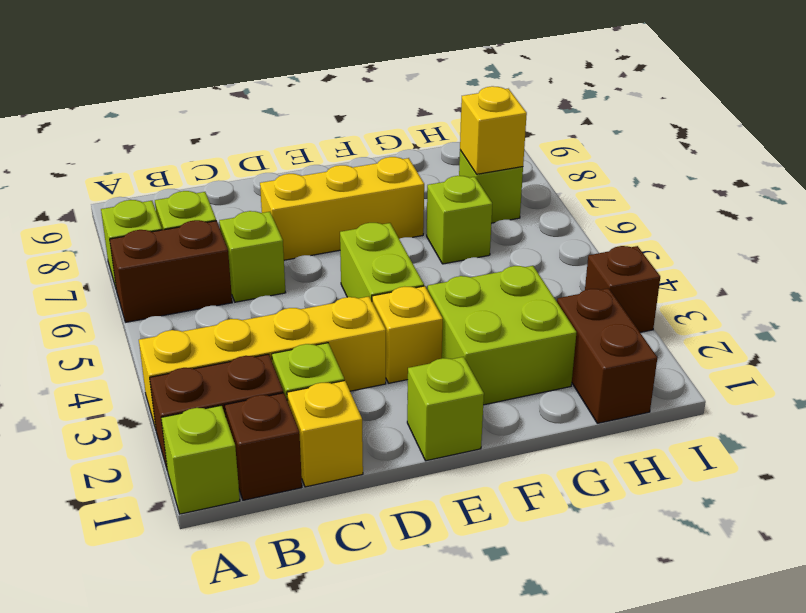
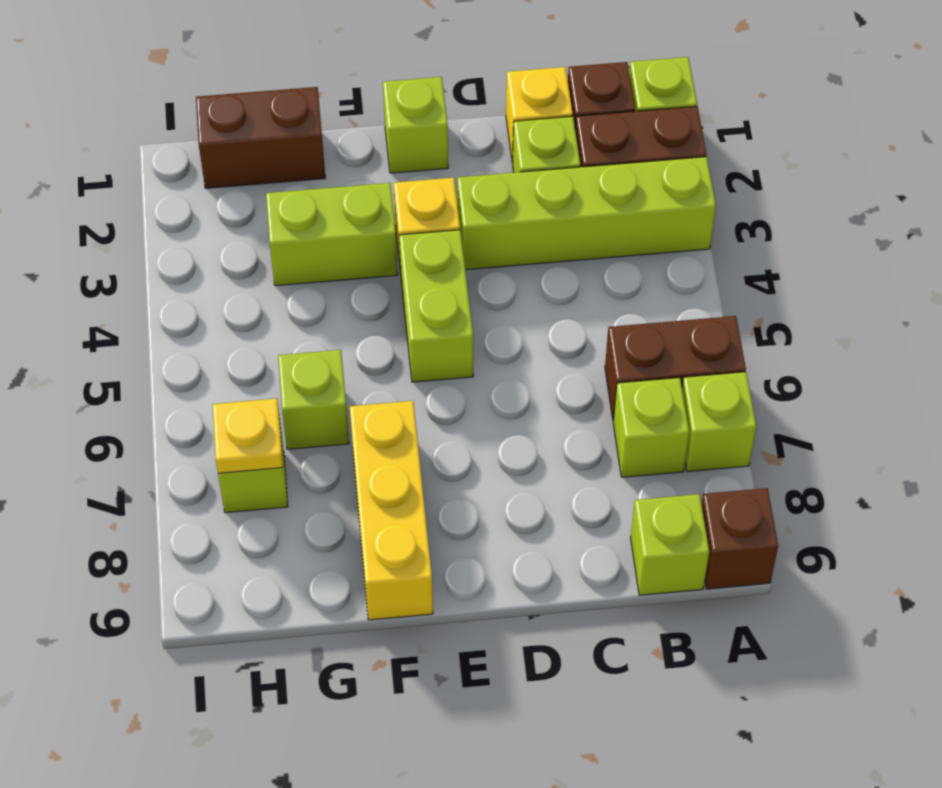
yellow 1x4 brick [139,297,386,429] -> lime 1x4 brick [457,157,716,270]
lime 1x1 brick [219,211,286,302] -> lime 1x1 brick moved to [631,494,709,595]
yellow 1x3 brick [260,157,424,260] -> yellow 1x3 brick turned to [350,401,433,620]
lime 2x2 brick [427,266,577,405] -> lime 1x2 brick [266,183,398,286]
brown 1x2 brick [557,288,657,423] -> brown 1x2 brick turned to [196,87,325,188]
yellow 1x1 brick [460,86,527,174] -> yellow 1x1 plate [212,399,283,473]
brown 1x1 brick [585,246,660,332] -> brown 1x1 brick moved to [701,488,778,589]

